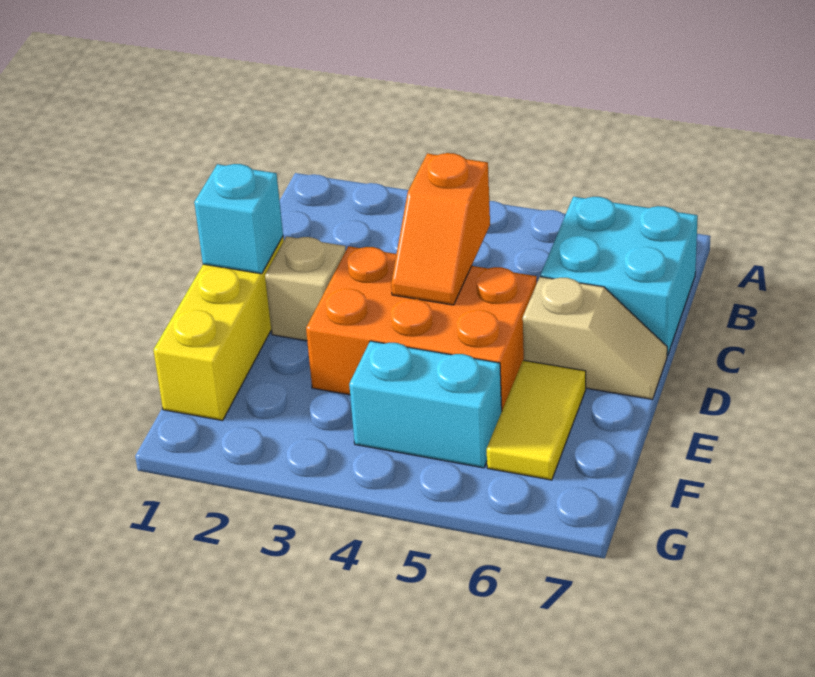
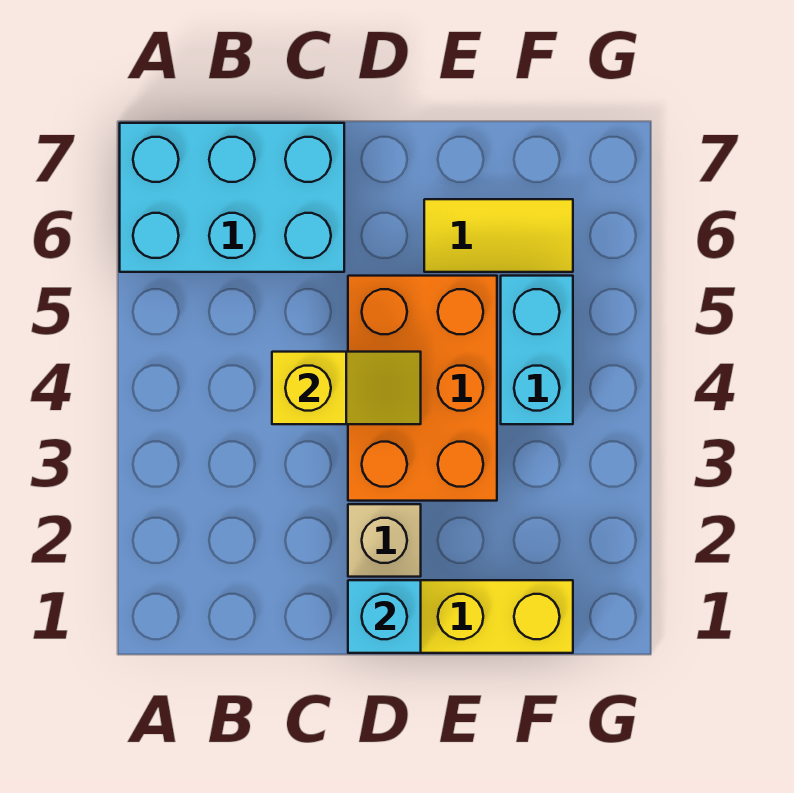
cyan 2x2 brick [541,197,698,356] -> cyan 2x3 brick [120,123,344,272]
orange 1x2 slope [391,153,490,305] -> yellow 1x2 slope [272,352,421,424]
tan 1x2 slope [523,277,667,399] -> none

